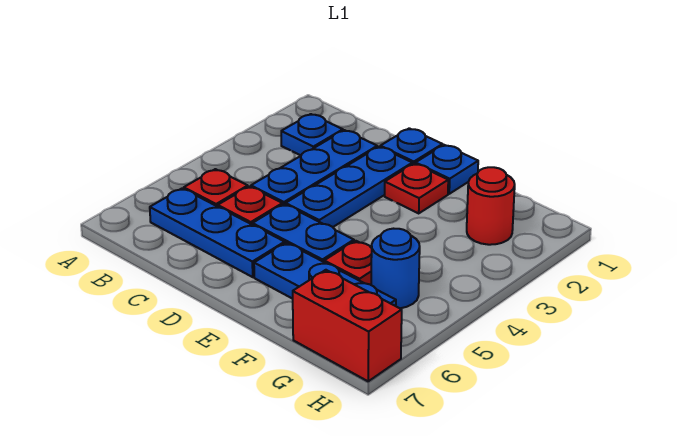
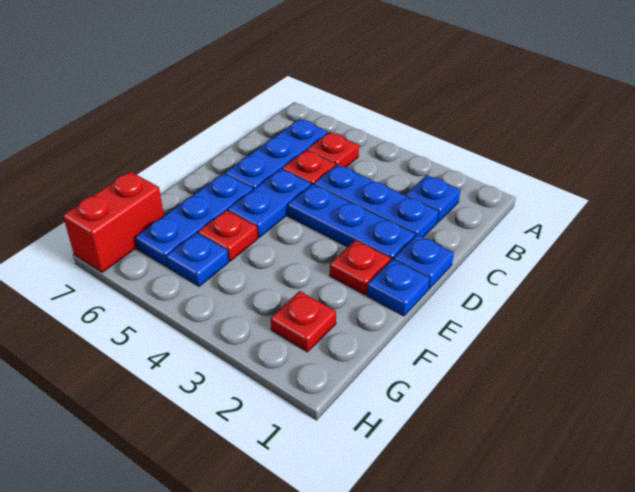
red 1x1 round brick [467,167,515,245] -> red 1x1 plate [271,291,336,352]
blue 1x1 round brick [371,229,420,308] -> blue 1x1 plate [166,233,229,286]

